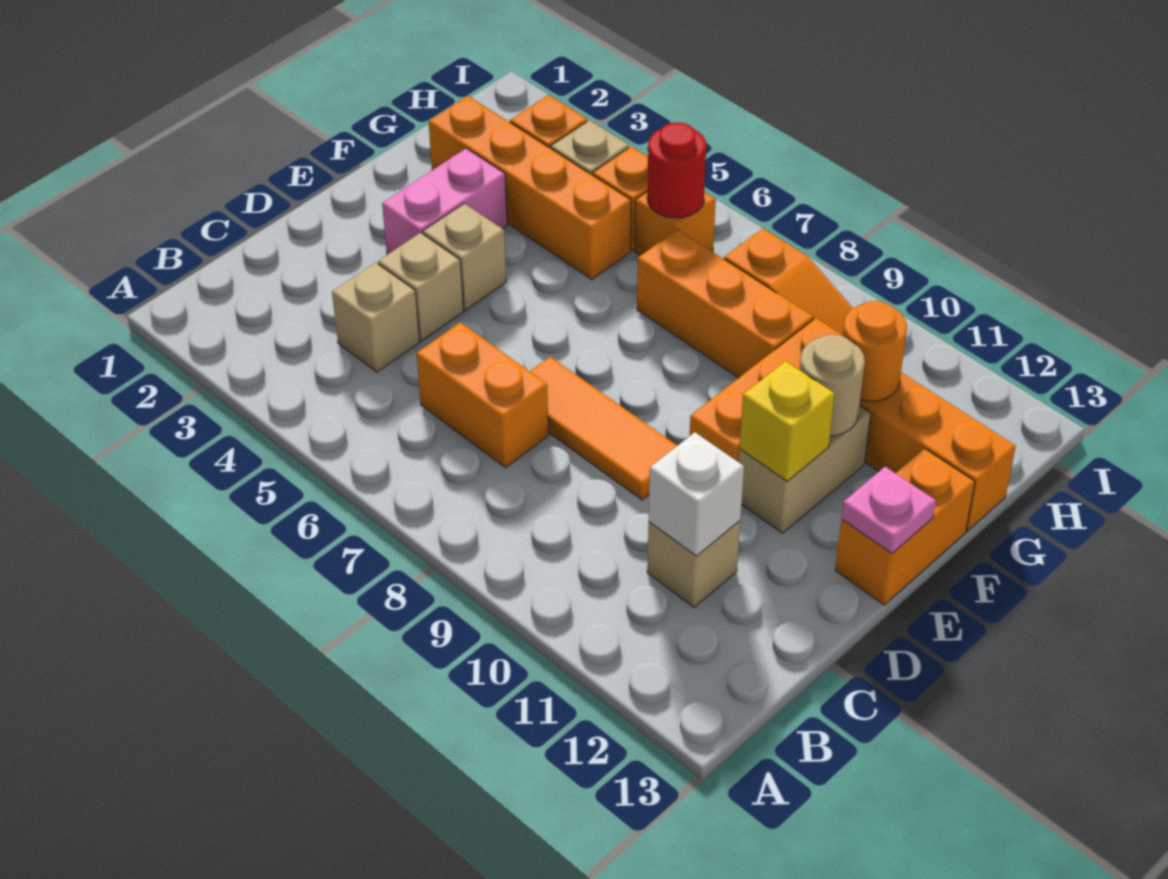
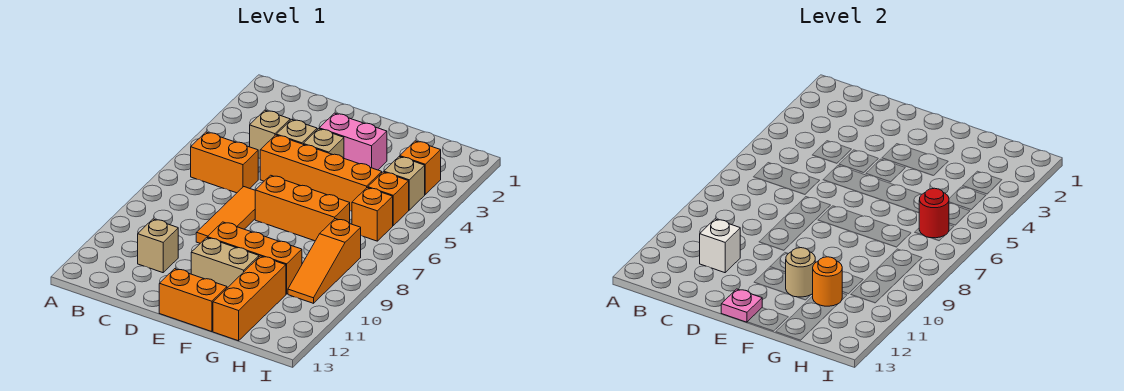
orange 1x2 brick [416,322,549,468] -> orange 1x2 brick turned to [191,132,258,193]
yellow 1x1 brick [739,361,835,481] -> none
orange 1x4 brick [429,96,631,279] -> orange 1x4 brick turned to [260,135,382,211]
orange 1x3 brick [637,229,813,378] -> orange 1x3 brick turned to [255,175,350,241]

